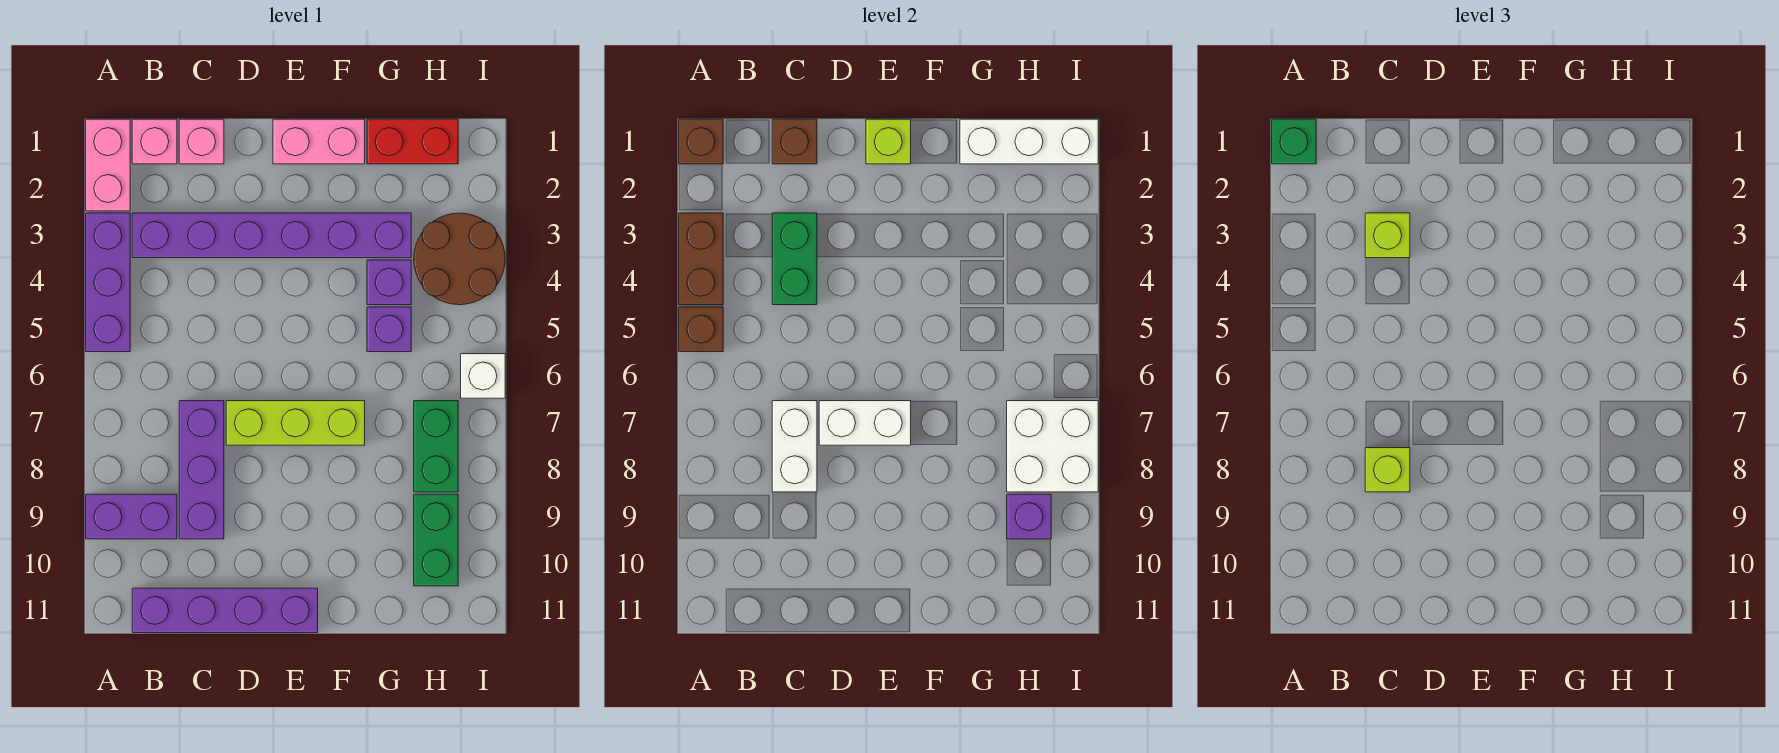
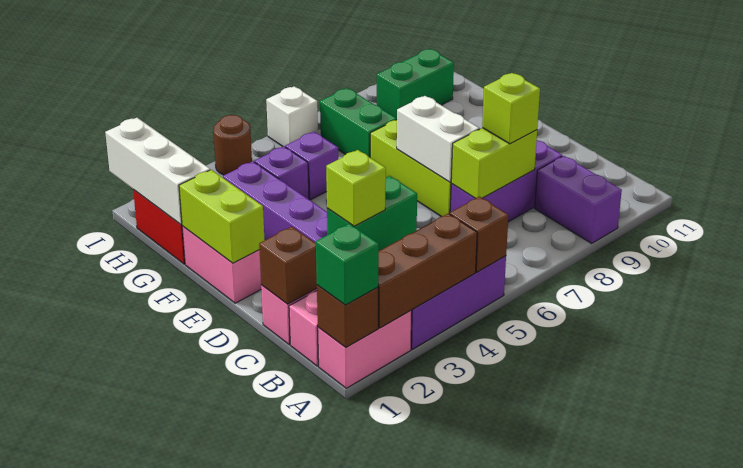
brown 1x2 brick [679,213,723,305] -> brown 1x3 brick [378,214,477,328]
purple 1x4 brick [132,588,318,633] -> none
white 1x2 brick [772,401,817,492] -> lime 1x2 brick [451,128,537,199]
lime 1x1 brick [866,119,911,164] -> lime 1x2 brick [179,170,265,263]
brown 2x2 round brick [414,213,505,305] -> brown 1x1 round brick [213,115,252,175]
green 1x2 brick [414,401,458,492] -> green 1x2 brick turned to [320,88,397,157]
white 2x2 brick [1007,401,1098,492] -> none
purple 1x1 brick [1007,494,1051,539] -> none

